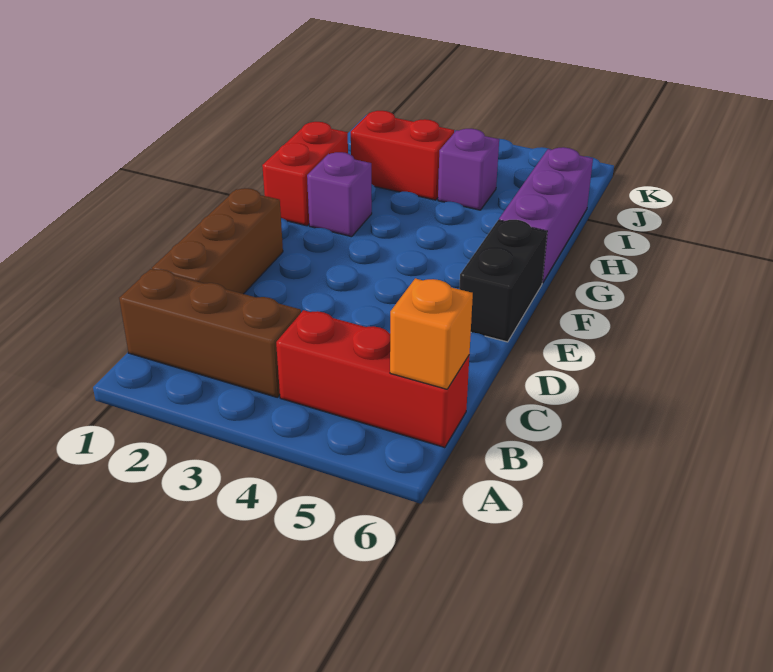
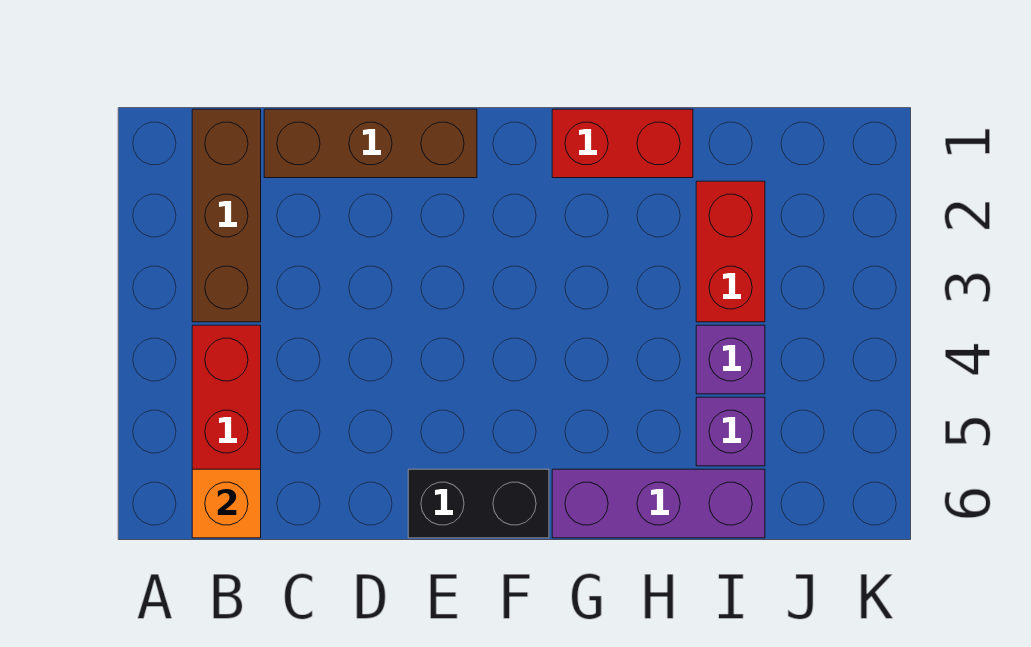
purple 1x1 brick [307,152,372,237] -> purple 1x1 brick moved to [696,397,765,466]

